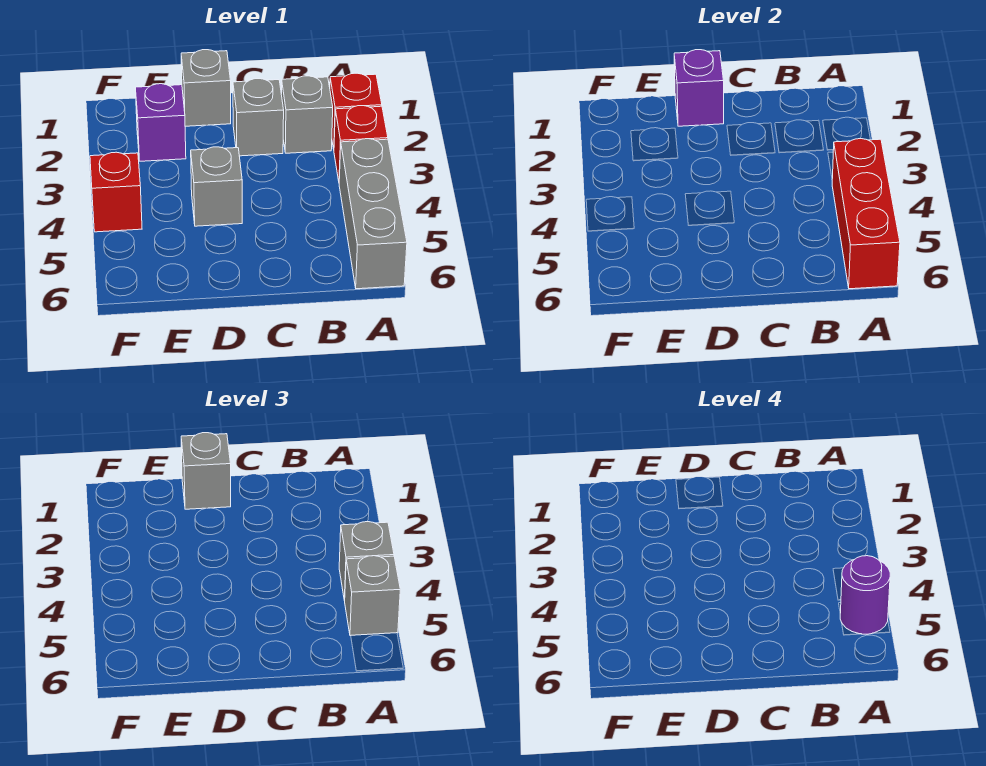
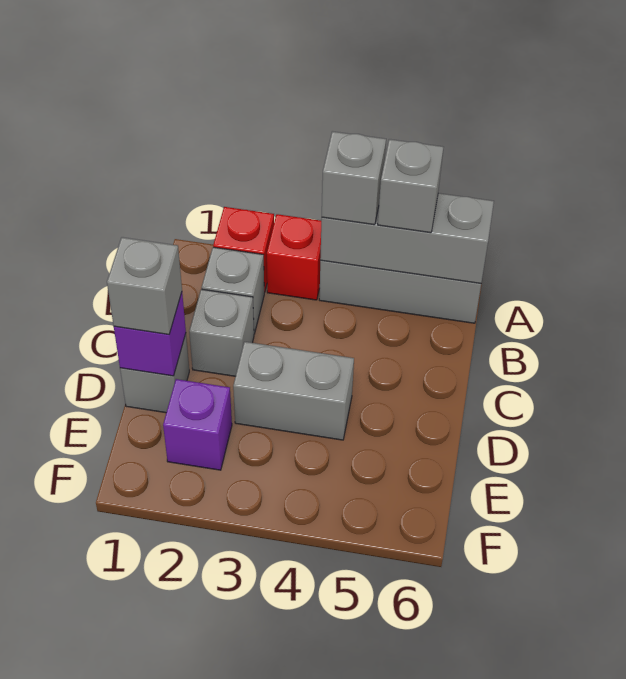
red 1x3 brick [832,139,900,289] -> grey 1x3 brick [320,193,494,283]
purple 1x1 round brick [840,556,890,634] -> none
grey 1x1 brick [191,147,242,226] -> grey 1x2 brick [233,342,354,440]
red 1x1 brick [90,152,142,232] -> none

